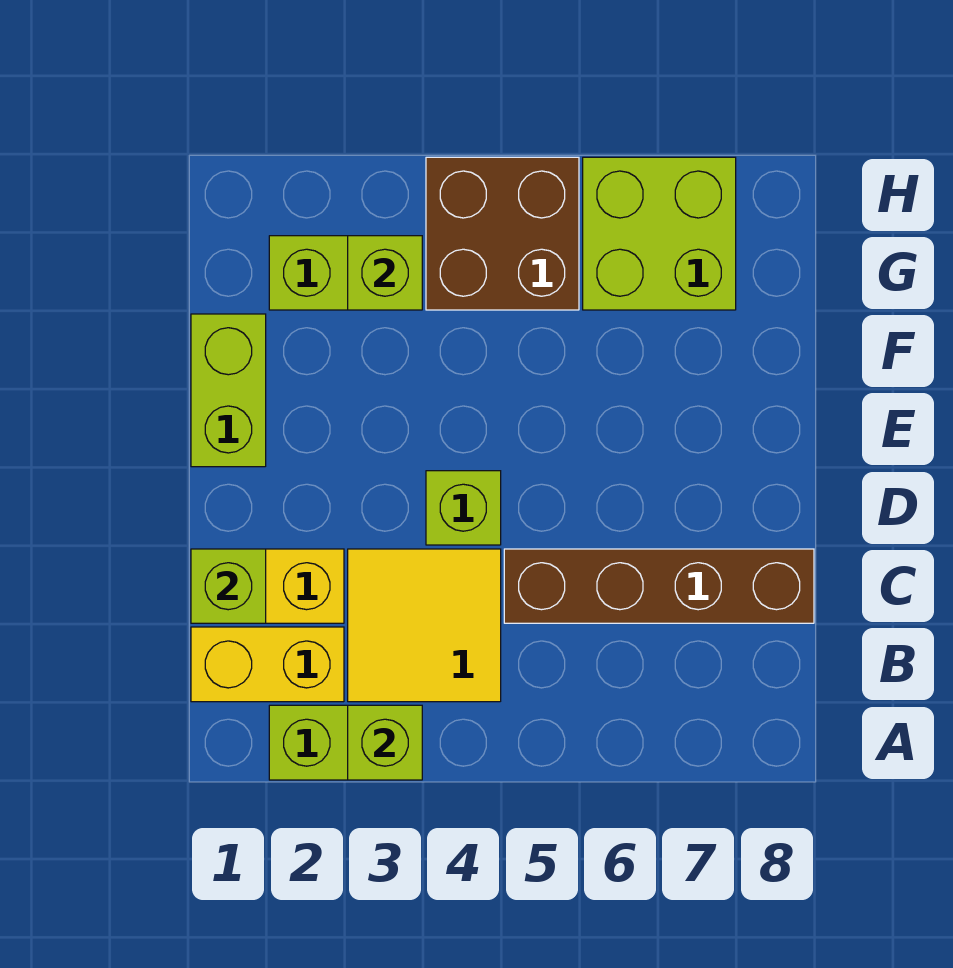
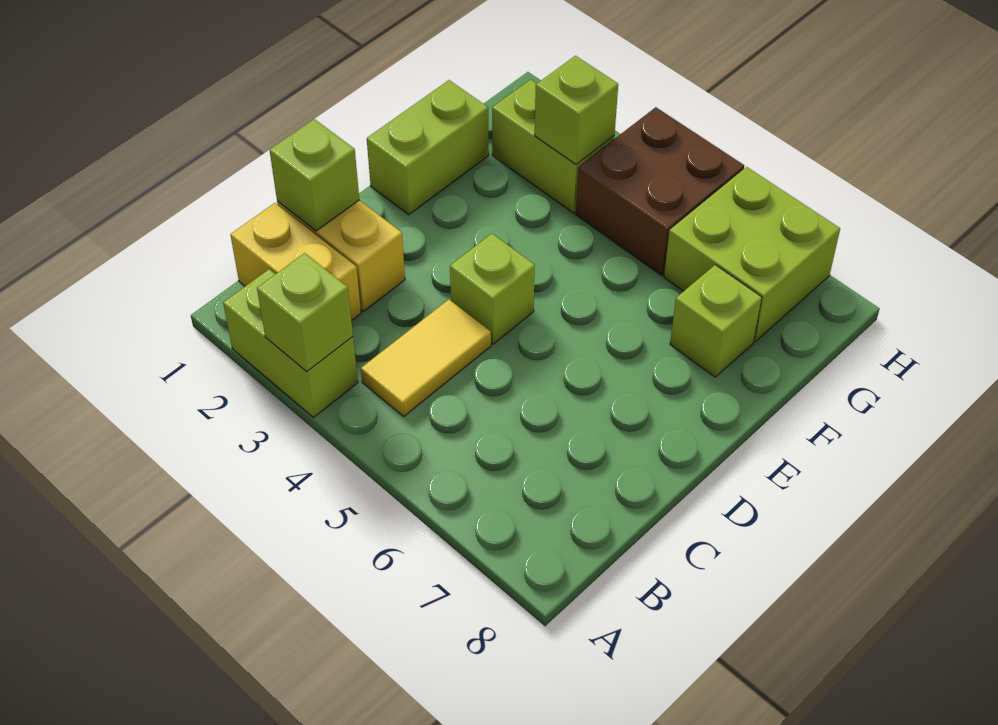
yellow 2x2 tile [348,549,501,702] -> yellow 1x2 tile [361,300,491,416]
brown 1x4 brick [504,549,814,623] -> none
none -> lime 1x1 brick [670,265,762,377]

